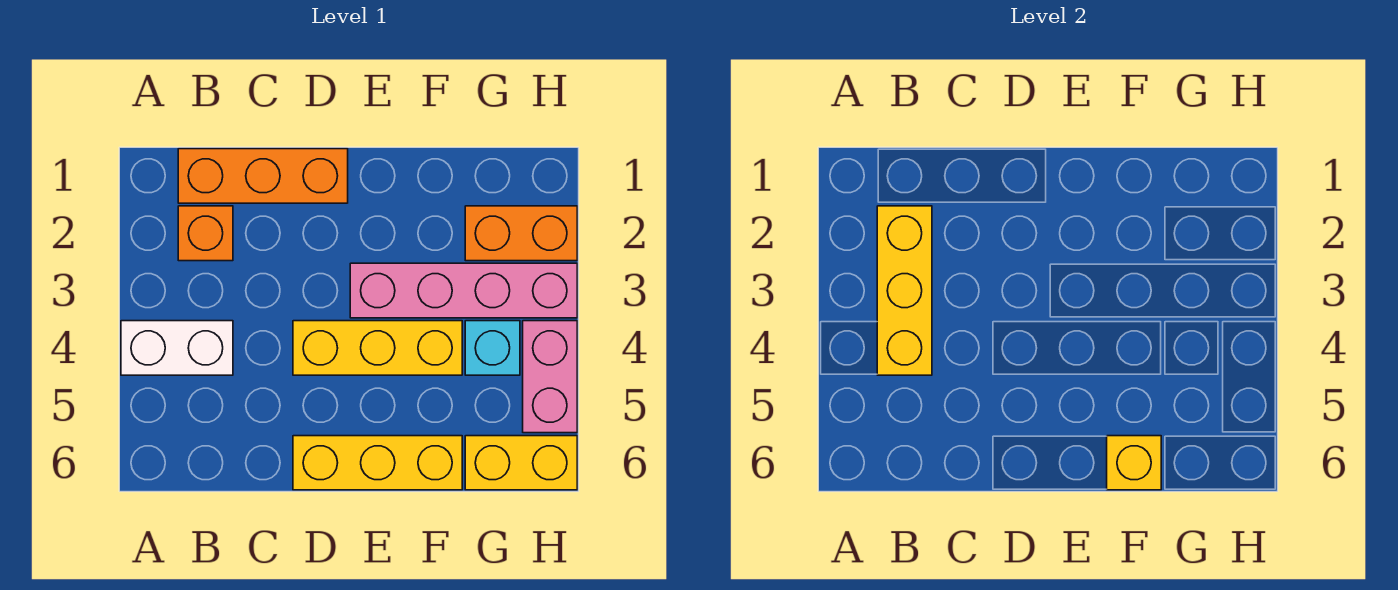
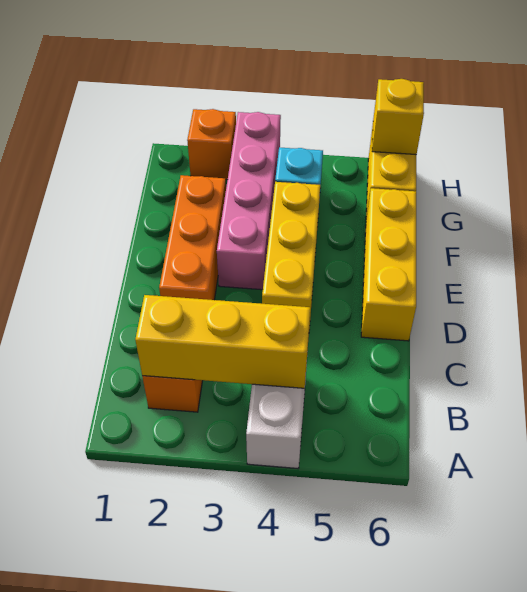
orange 1x3 brick [178,149,348,203] -> orange 1x3 brick moved to [159,175,226,300]
yellow 1x1 brick [1107,436,1161,490] -> yellow 1x1 brick moved to [372,79,424,155]
orange 1x2 brick [465,206,577,261] -> orange 1x1 brick [187,109,236,180]
pink 1x2 brick [523,321,577,433] -> none

